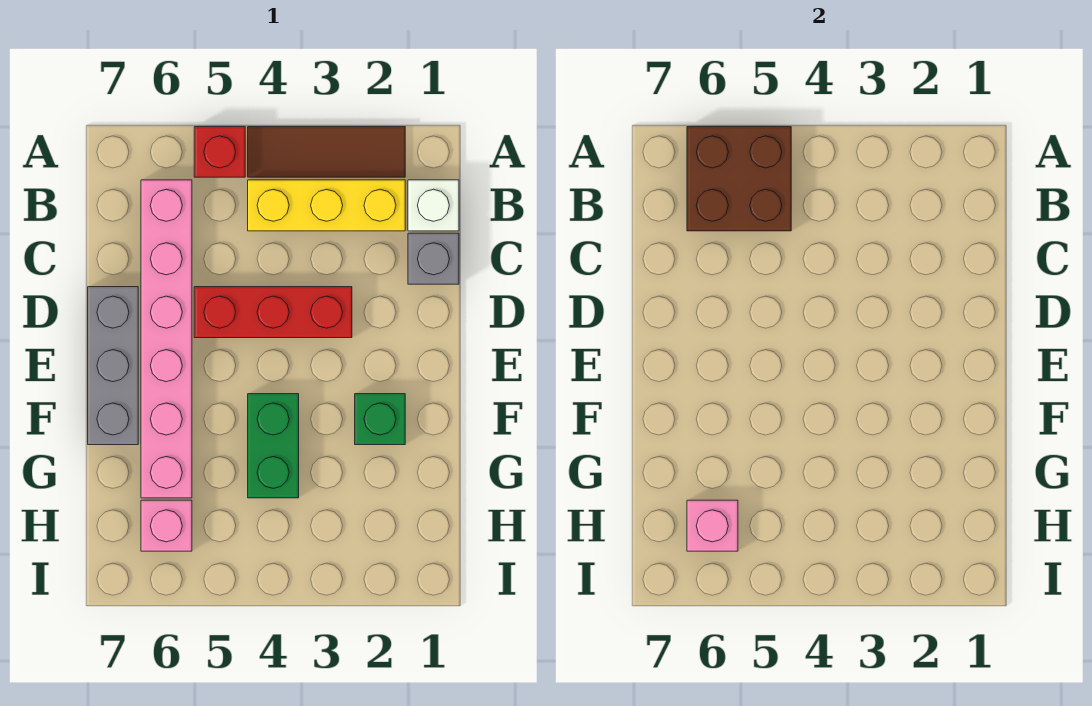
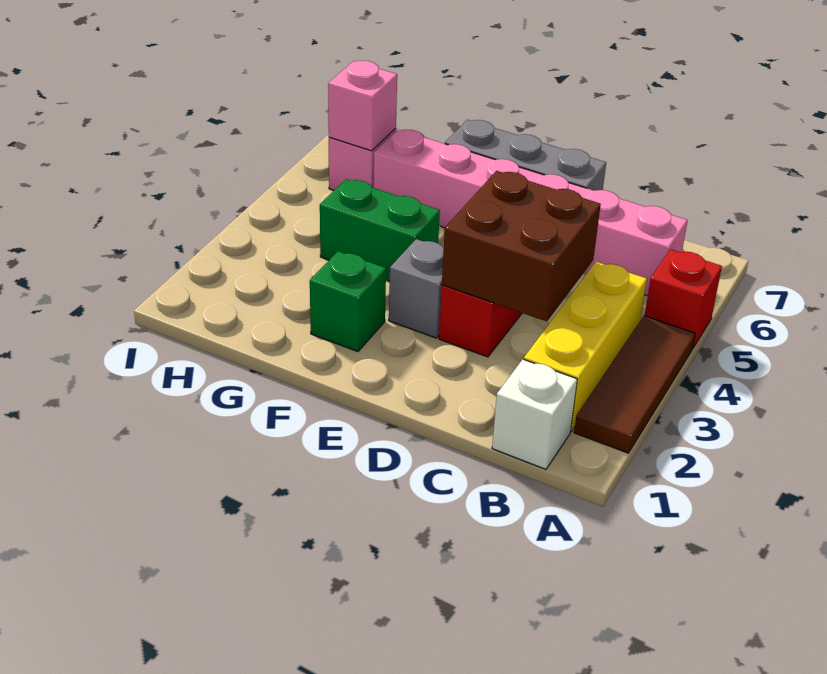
brown 2x2 brick [687,127,791,231] -> brown 2x2 brick moved to [442,171,601,321]
grey 1x1 brick [408,233,459,284] -> grey 1x1 brick moved to [389,239,444,338]

